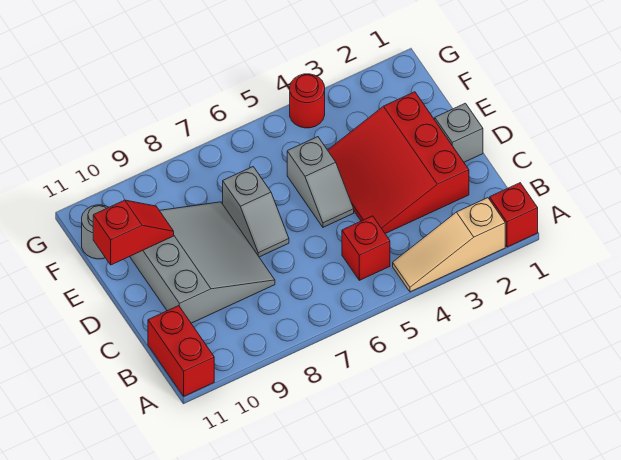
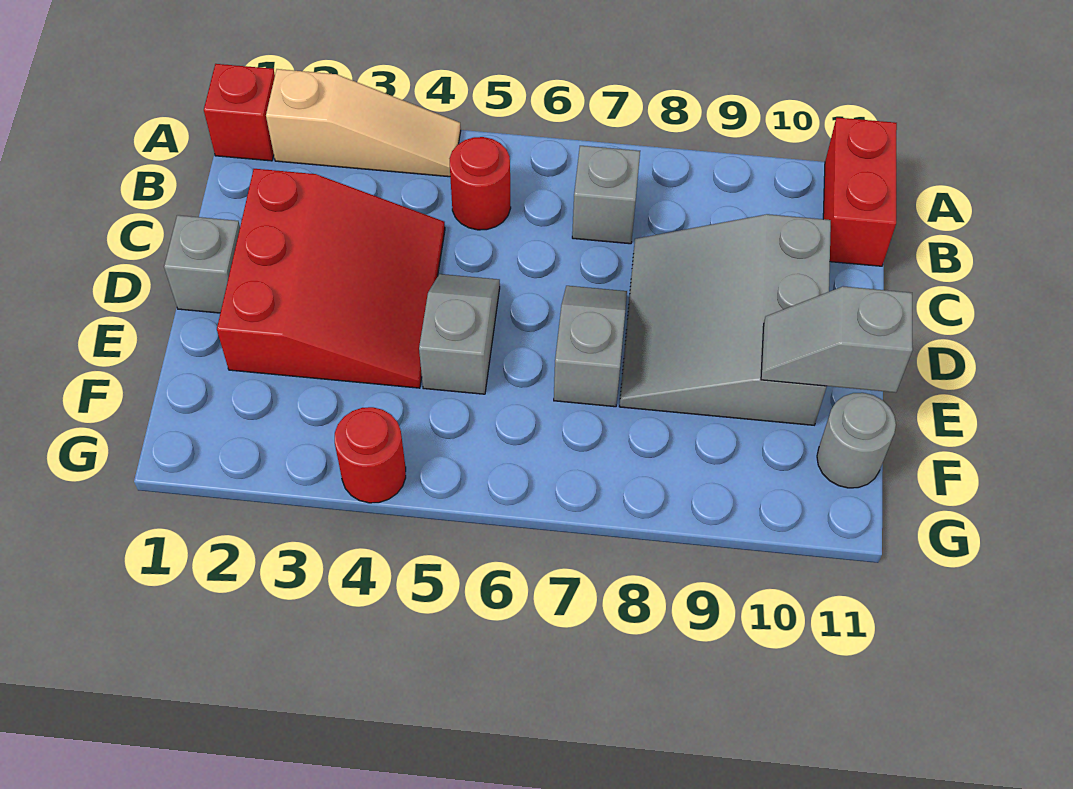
red 1x1 brick [342,216,390,280] -> red 1x1 round brick [449,137,511,230]
none -> grey 1x1 brick [572,146,640,244]
red 1x2 slope [93,200,174,265] -> grey 1x2 slope [761,286,913,392]

